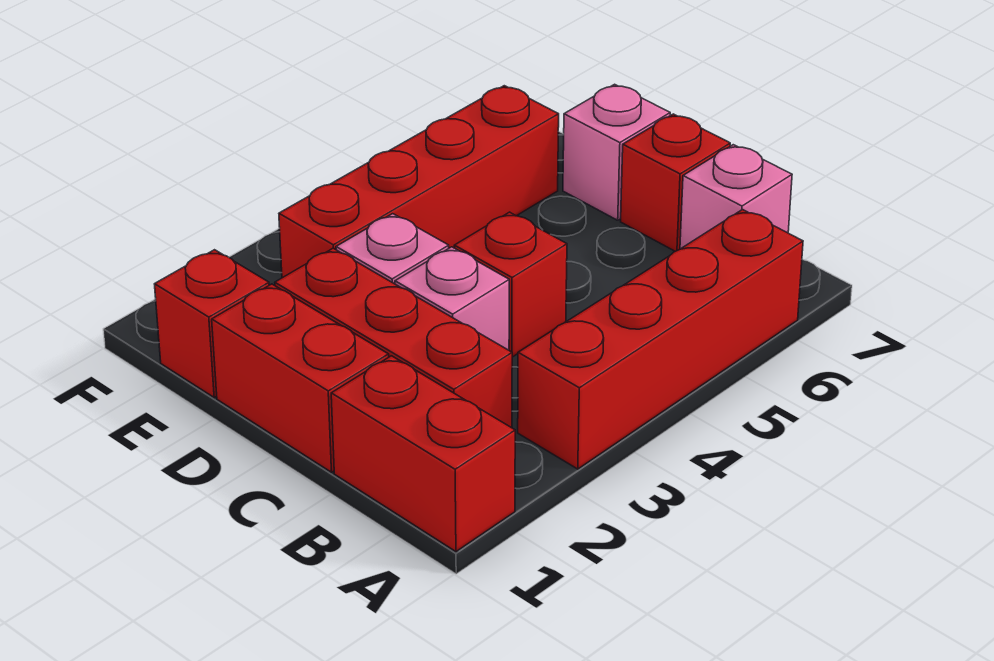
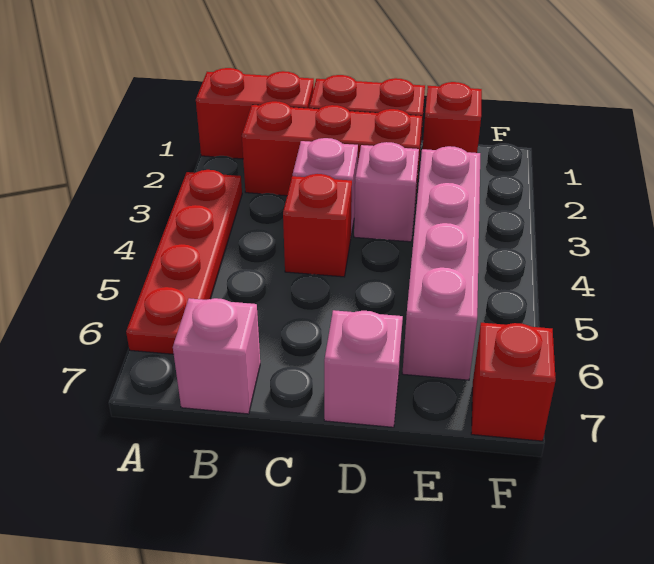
red 1x4 brick [518,210,803,469] -> red 1x4 plate [126,170,242,354]
red 1x1 brick [621,114,730,251] -> red 1x1 brick moved to [471,323,556,441]
red 1x4 brick [279,86,559,278] -> pink 1x4 brick [402,146,480,380]

